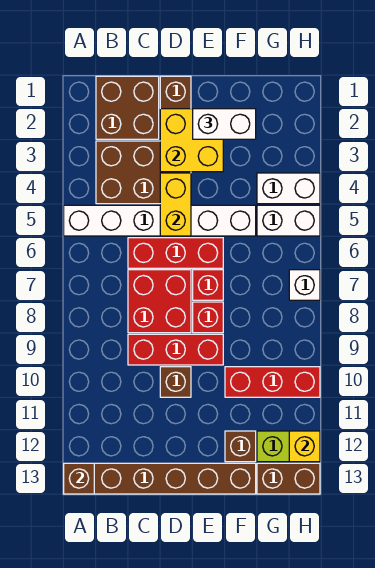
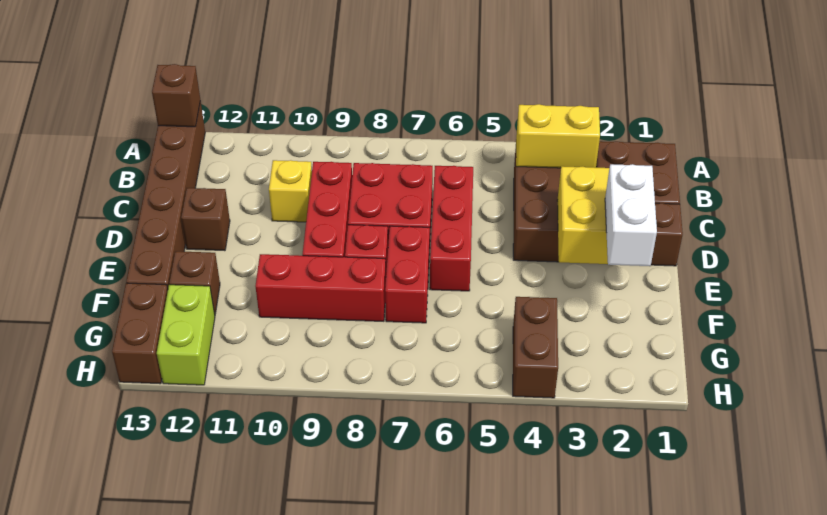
white 1x6 brick [64,205,256,236] -> none
yellow 1x2 brick [160,173,191,236] -> yellow 1x2 brick moved to [516,104,600,168]
brown 1x1 brick [160,367,191,397] -> brown 1x1 brick moved to [181,188,230,251]
red 1x1 brick [193,270,223,300] -> red 1x2 brick [385,226,430,323]
red 1x3 brick [225,367,320,397] -> red 1x3 brick turned to [255,254,386,321]
white 1x2 brick [257,173,320,204] -> brown 1x2 brick [513,297,558,398]
white 1x2 brick [257,205,320,236] -> none
white 1x1 brick [289,270,320,300] -> none
yellow 1x1 brick [289,431,320,462] -> yellow 1x1 brick moved to [269,160,312,222]

